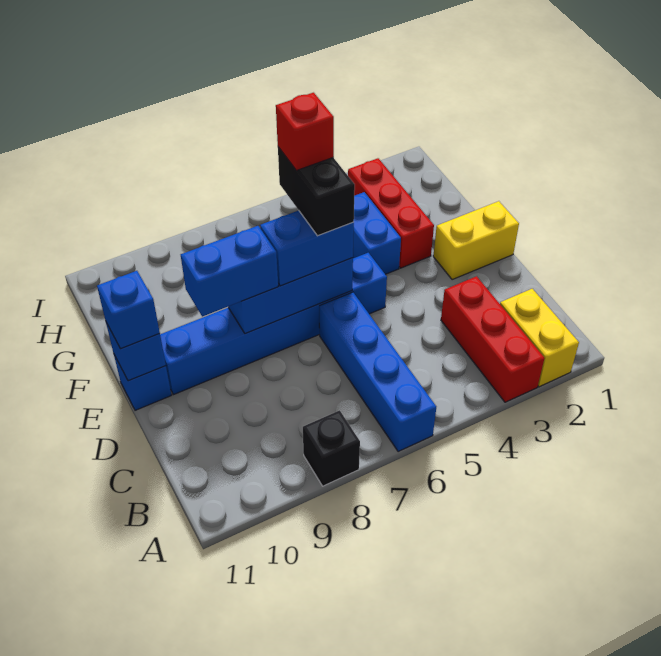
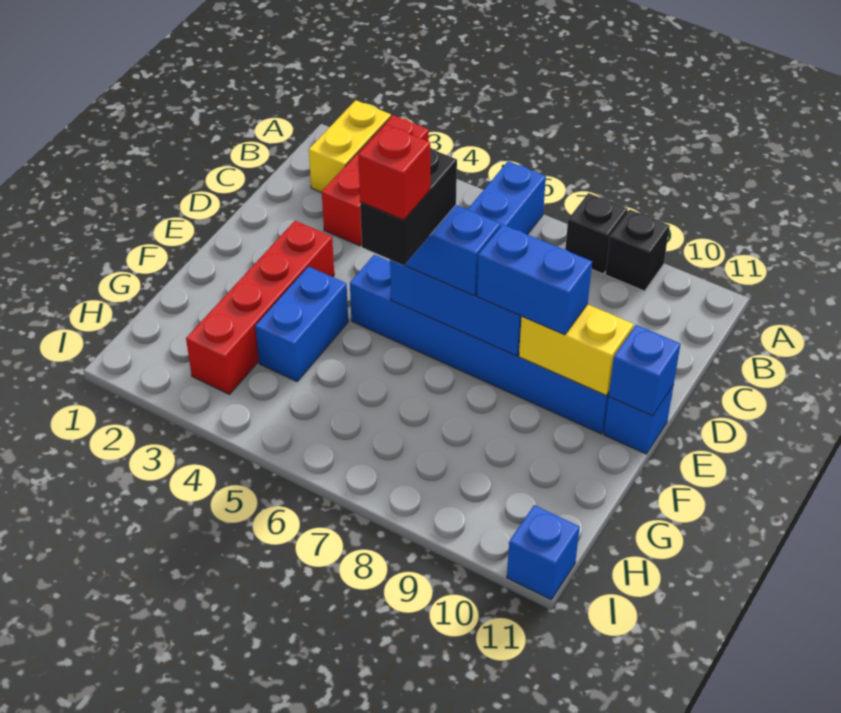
none -> black 1x1 brick [605,210,670,291]
yellow 1x2 brick [433,201,519,280] -> yellow 1x2 brick moved to [519,304,634,395]
blue 1x1 brick [97,271,160,349] -> blue 1x1 brick moved to [507,505,580,600]
red 1x3 brick [348,158,434,268] -> red 1x4 brick [186,221,334,394]

